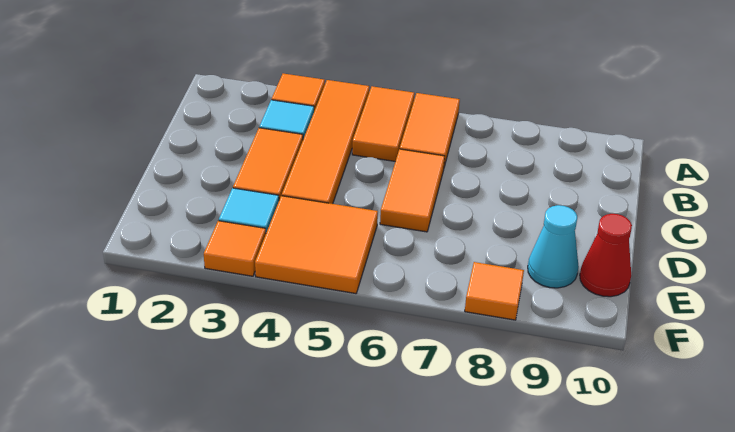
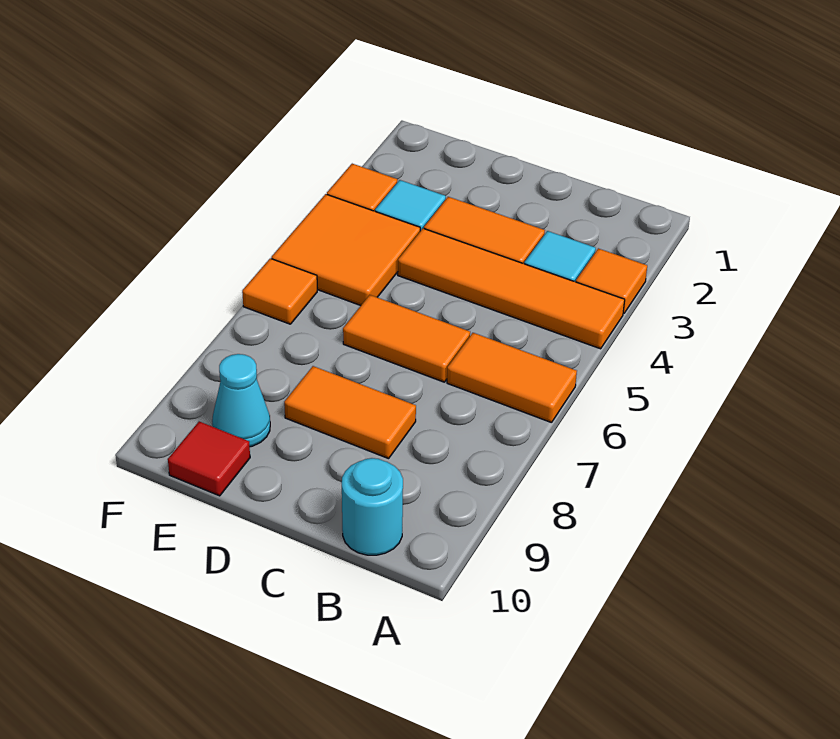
orange 1x2 tile [352,86,414,161] -> orange 1x2 tile moved to [284,366,416,459]
none -> cyan 1x1 round brick [342,458,403,555]
red 1x1 cone [580,214,632,297] -> red 1x1 tile [168,421,250,496]
orange 1x1 tile [465,262,524,320] -> orange 1x1 tile moved to [242,258,317,324]

